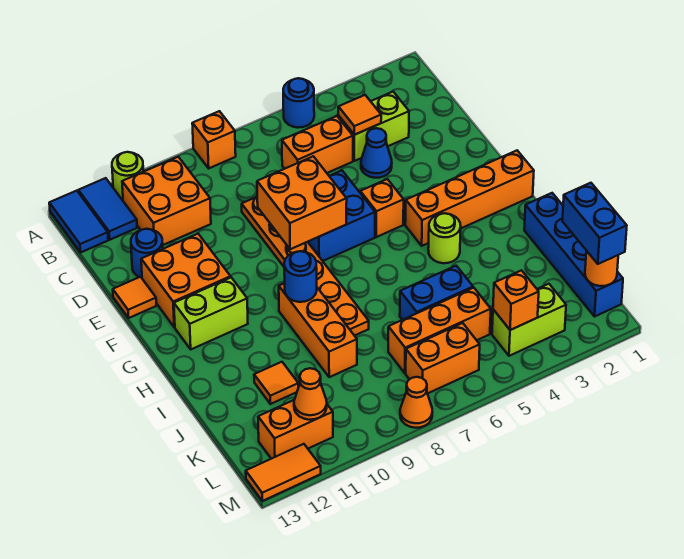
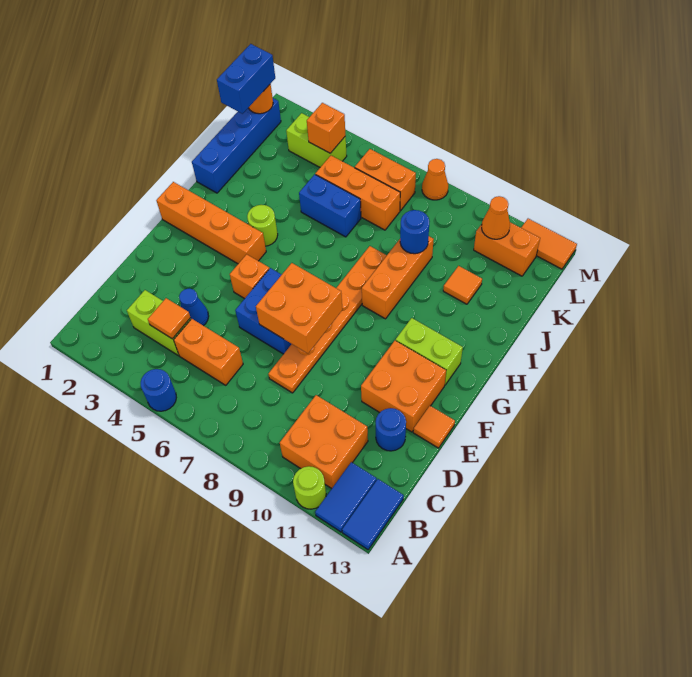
orange 1x1 brick [192,111,236,168] -> none
blue 1x1 round brick [284,251,317,302] -> blue 1x1 round brick moved to [400,210,430,254]

